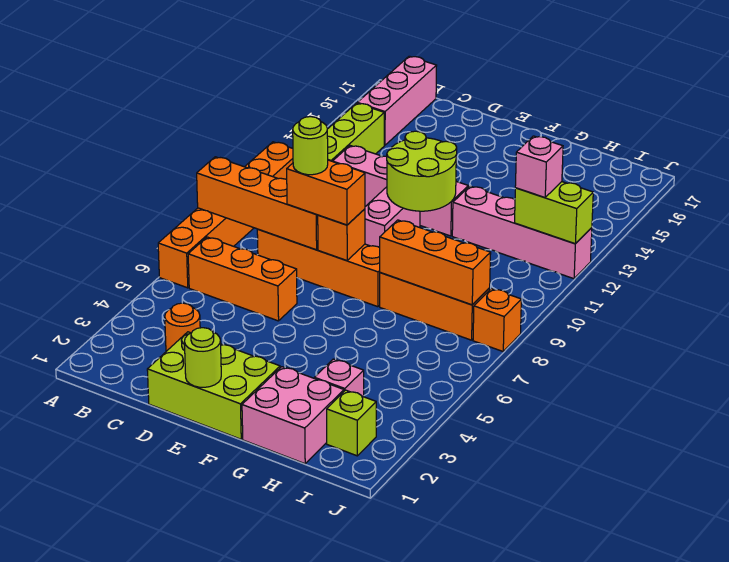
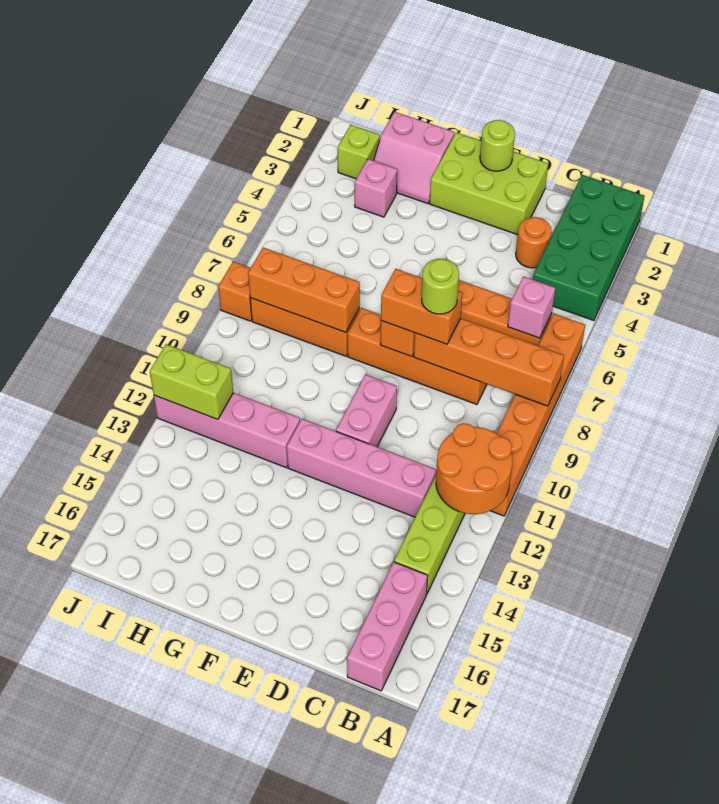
none -> green 2x4 brick [533,175,645,321]
none -> orange 2x2 round brick [436,423,512,514]
lime 2x2 round brick [387,131,457,211] -> none
pink 2x2 brick [242,367,344,464] -> pink 2x2 slope [374,112,454,204]
pink 1x1 brick [515,136,563,198] -> pink 1x1 brick moved to [508,276,555,338]

